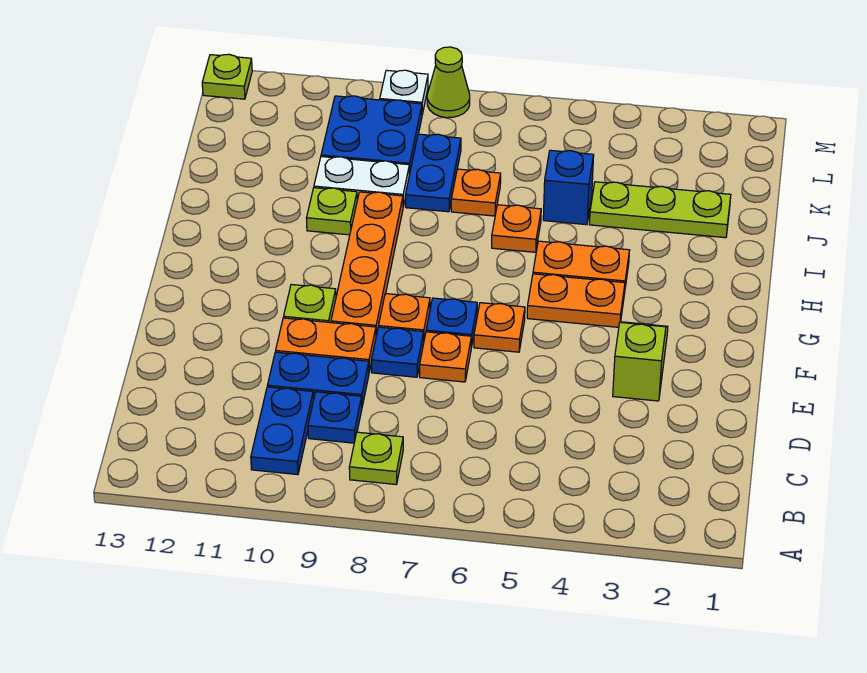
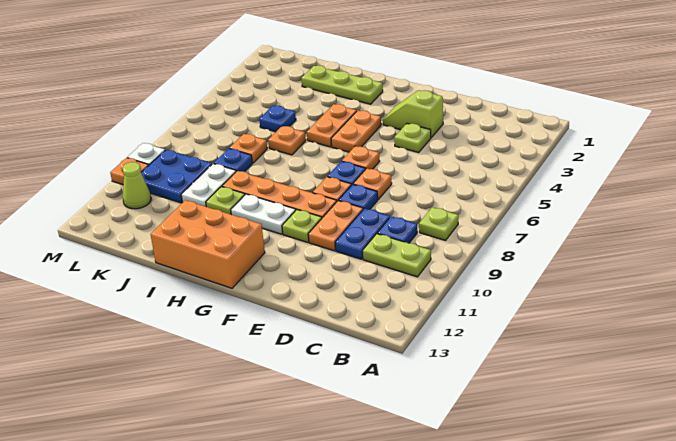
blue 1x2 plate [251,387,313,475] -> lime 1x2 plate [362,234,431,277]
none -> white 1x2 plate [231,194,296,234]
none -> orange 2x3 brick [151,200,265,288]
lime 1x3 plate [590,182,731,238] -> lime 1x3 plate turned to [301,65,383,104]
blue 1x1 brick [543,150,594,225] -> blue 1x1 plate [259,106,296,132]
blue 1x2 plate [405,134,461,212] -> blue 1x1 plate [214,148,252,172]
lime 1x1 cone [427,47,470,118] -> lime 1x1 cone moved to [122,162,151,209]
none -> orange 1x1 plate [110,158,149,185]
lime 1x1 plate [202,54,252,99] -> lime 1x1 plate moved to [394,123,431,153]

